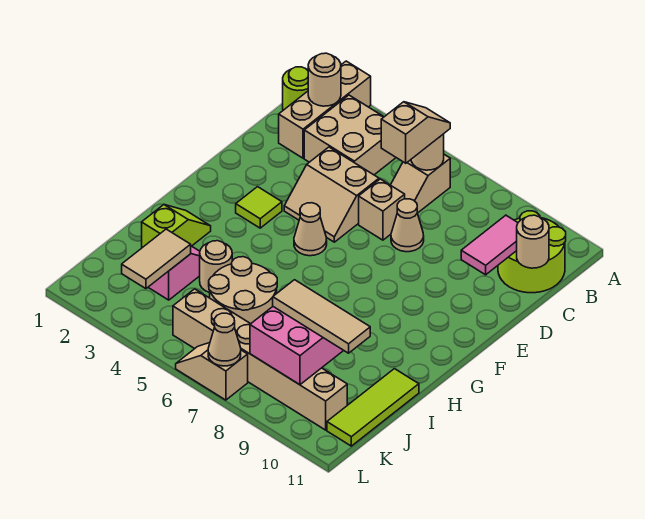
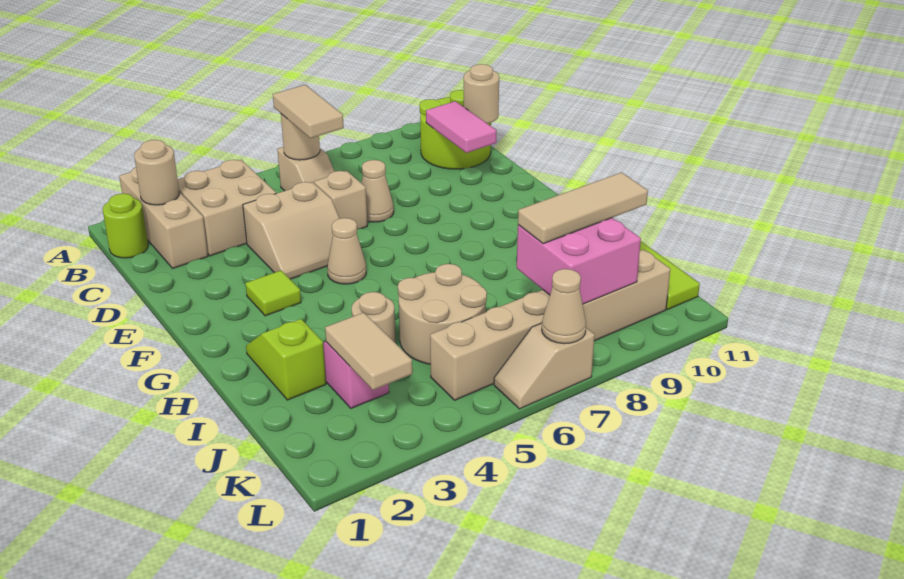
tan 1x2 slope [381,102,450,163] -> tan 1x2 tile [273,85,344,138]

